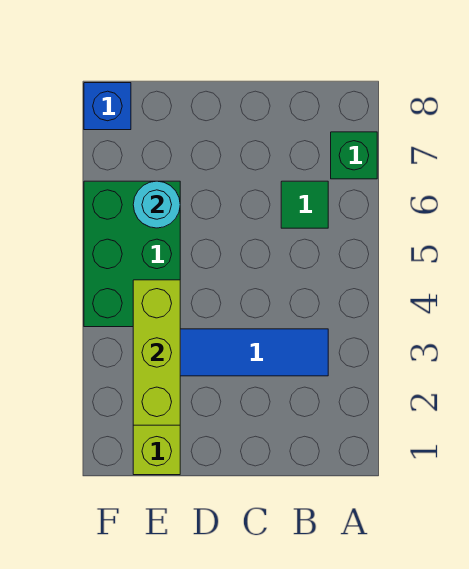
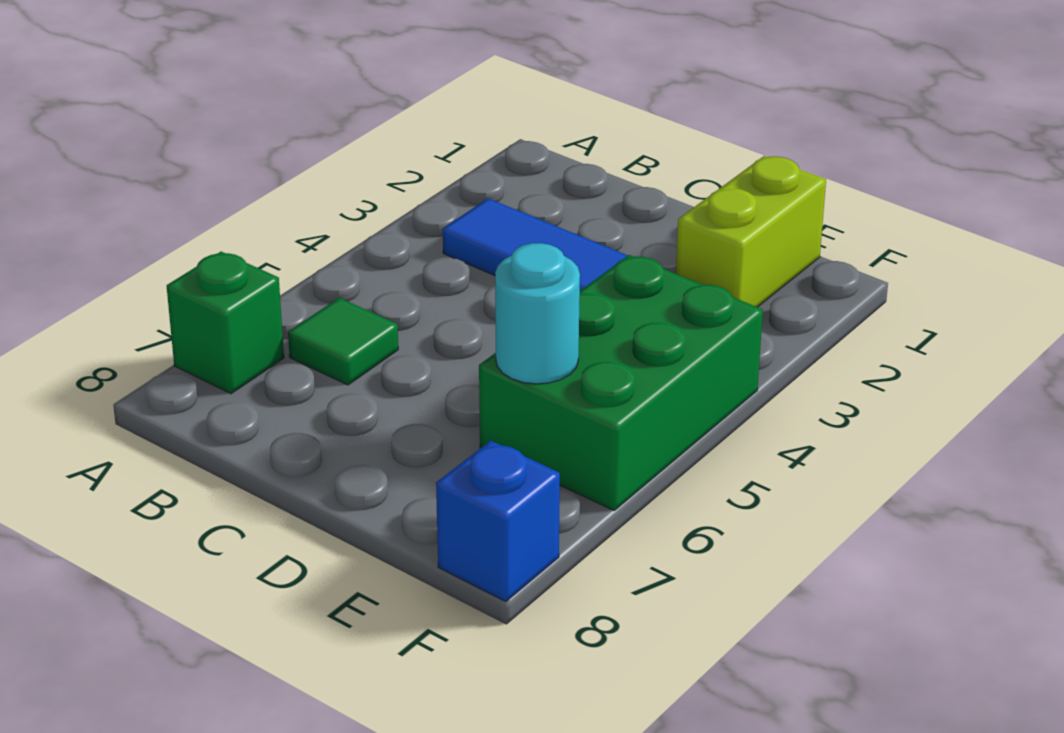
lime 1x3 brick [133,280,180,425] -> none

